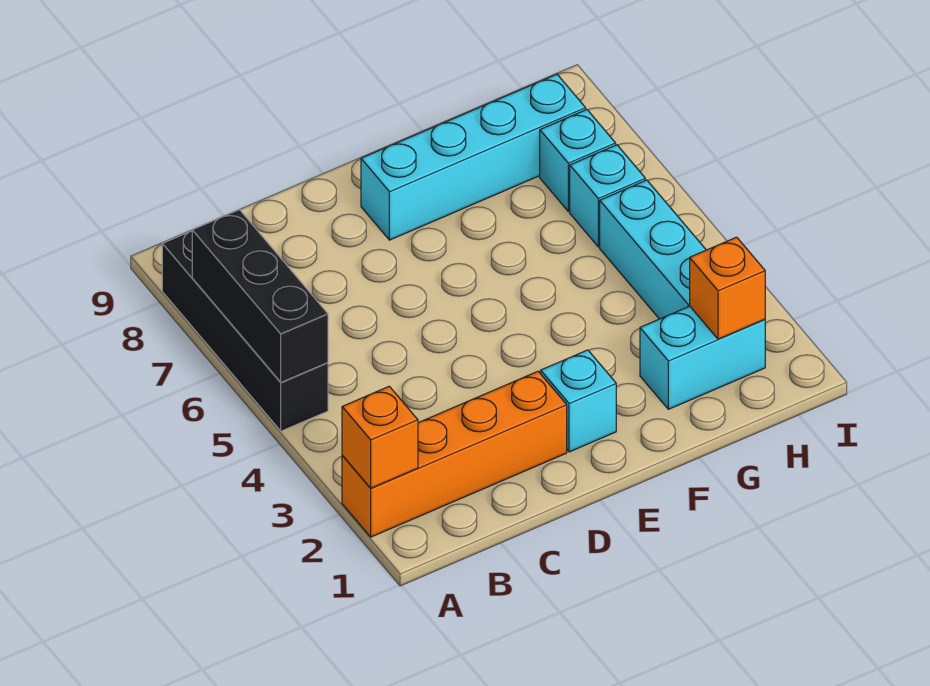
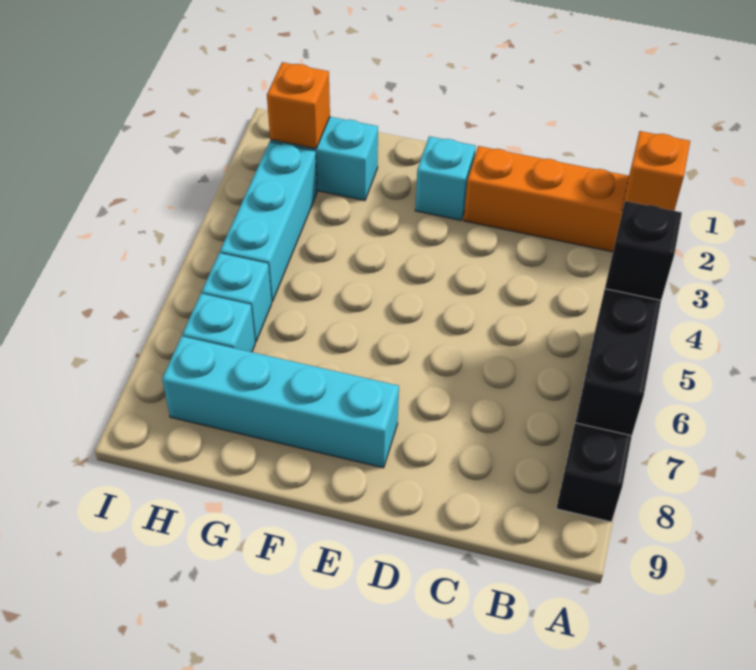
none -> black 1x1 brick [605,201,682,300]

